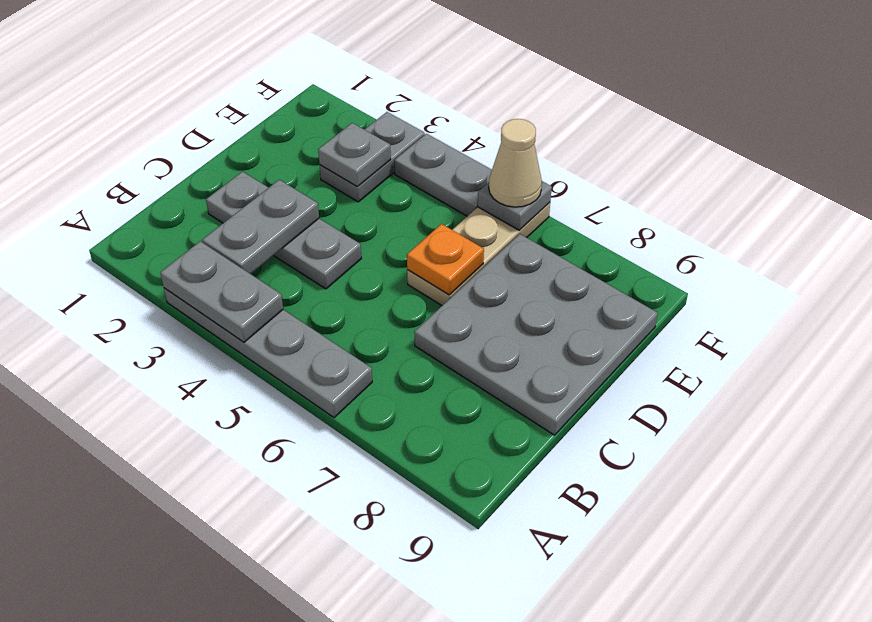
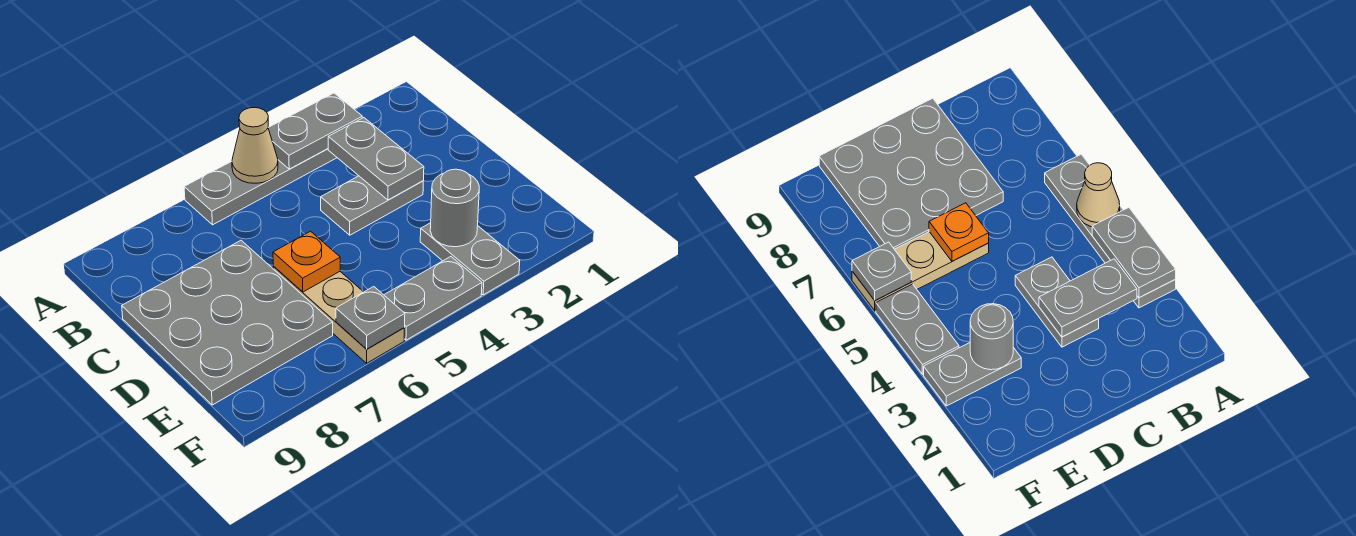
grey 1x3 plate [206,172,361,289] -> grey 1x2 plate [321,176,423,235]
grey 1x1 plate [318,123,391,186] -> grey 1x1 round brick [430,169,479,247]
tan 1x1 cone [489,119,542,207] -> tan 1x1 cone moved to [232,107,278,183]

